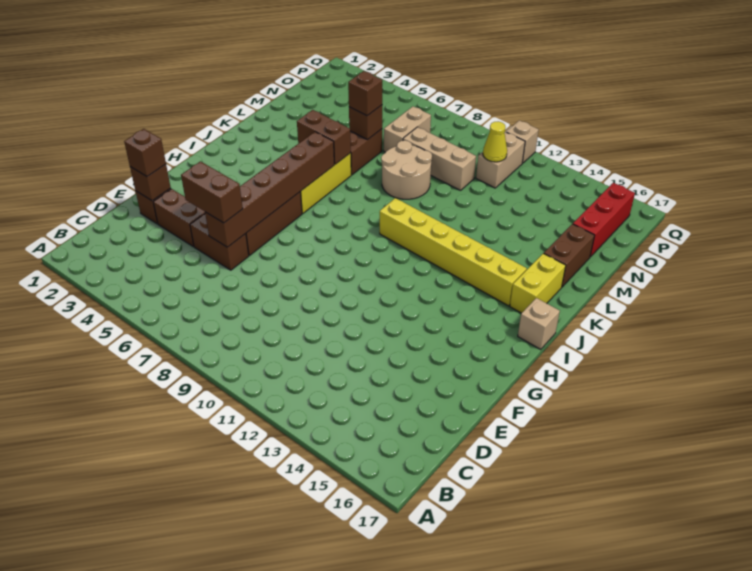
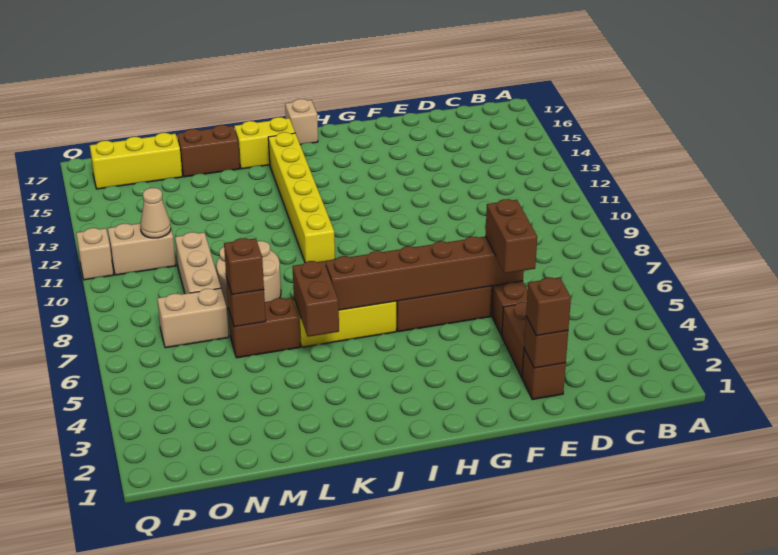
red 1x3 brick [573,183,635,257] -> yellow 1x3 brick [90,133,182,189]
yellow 1x1 cone [483,121,507,162] -> tan 1x1 cone [140,188,171,238]

